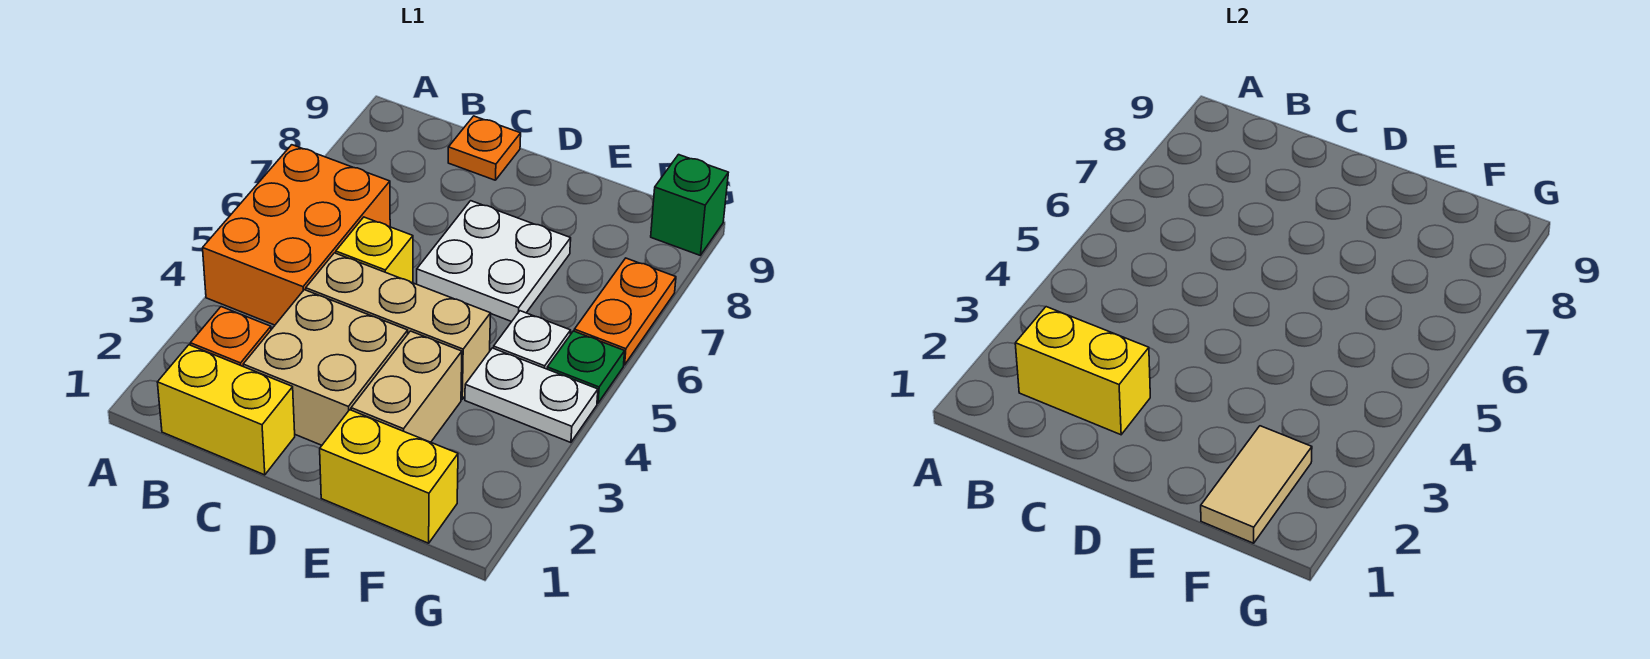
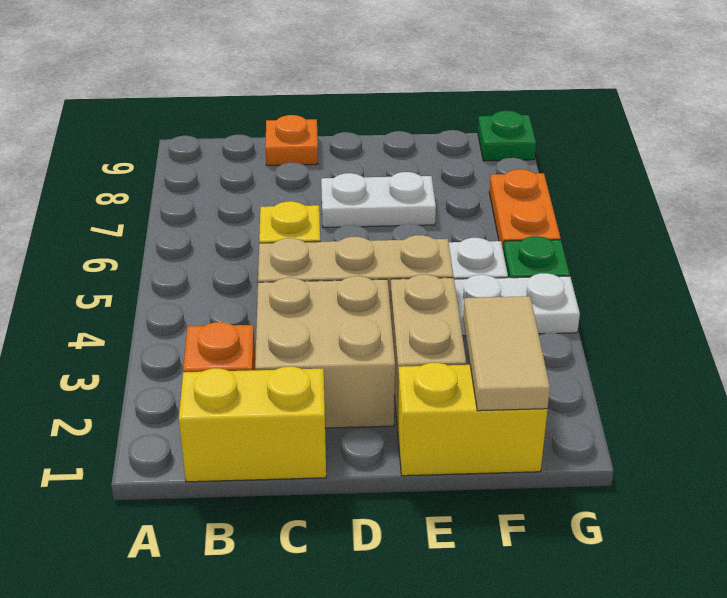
orange 2x3 brick [203,145,390,325] -> none
yellow 1x2 brick [1015,307,1150,435] -> none
white 2x2 plate [417,201,571,322] -> white 1x2 plate [321,172,436,227]
green 1x1 brick [651,155,728,255] -> green 1x1 plate [478,111,536,161]

